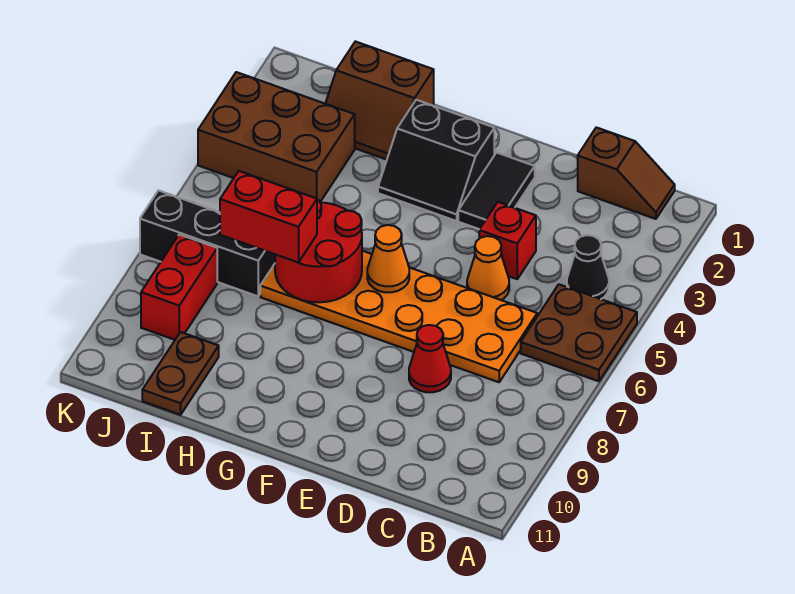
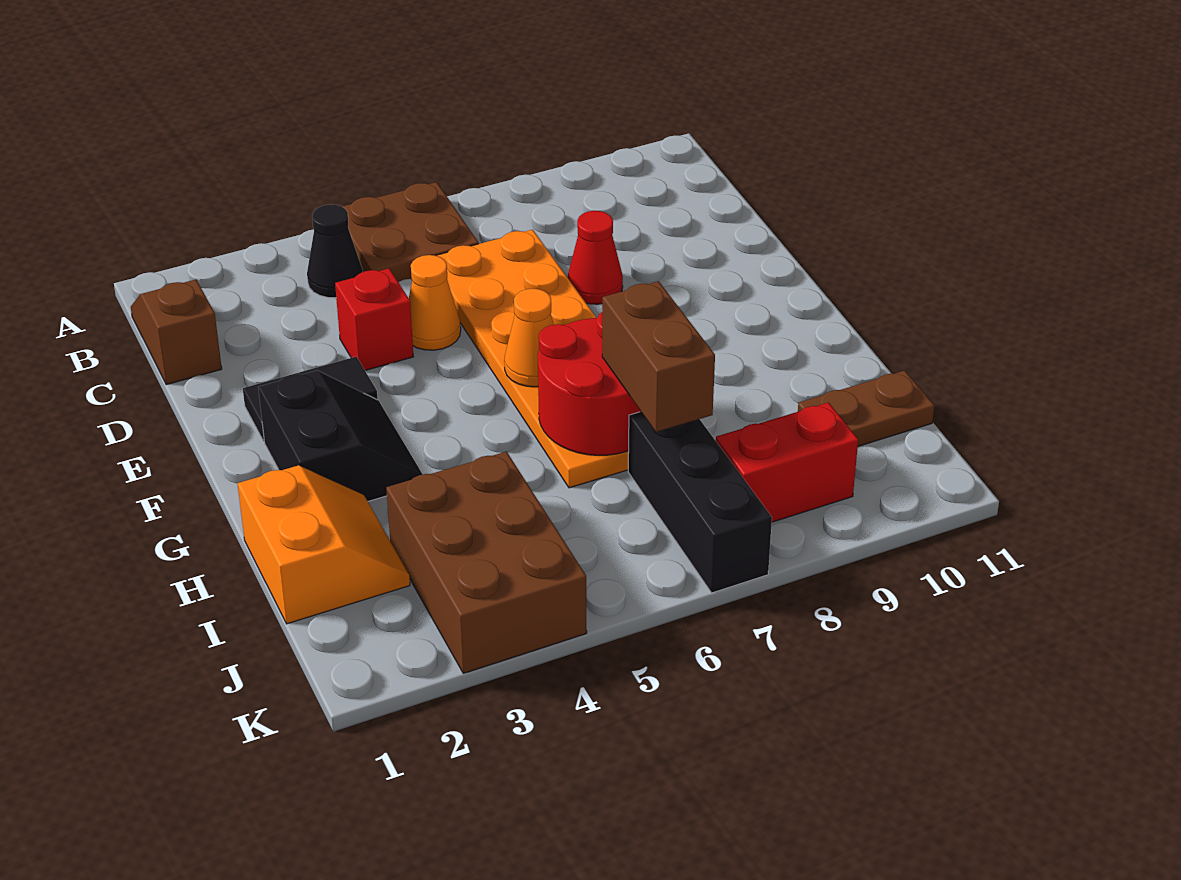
brown 2x2 slope [325,41,434,160] -> orange 2x2 slope [237,465,410,624]
red 1x2 brick [220,171,317,263] -> brown 1x2 brick [602,281,715,432]

